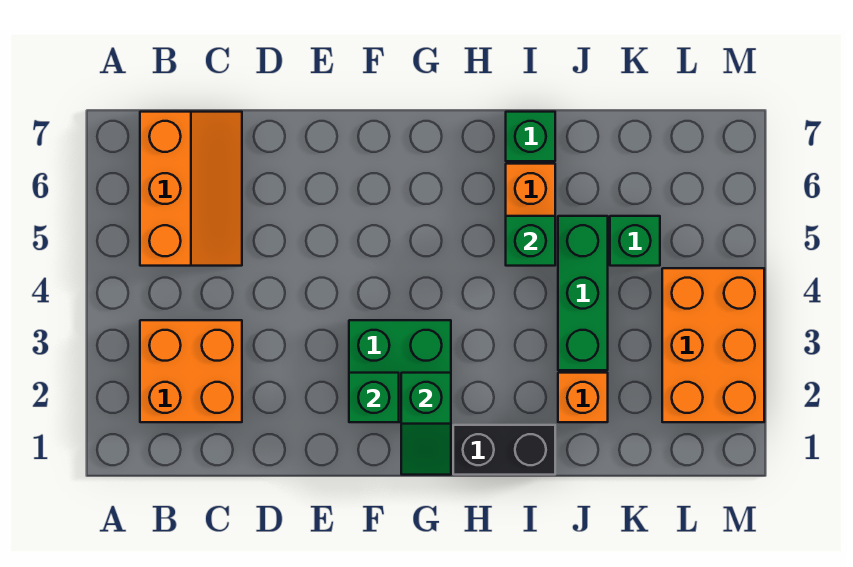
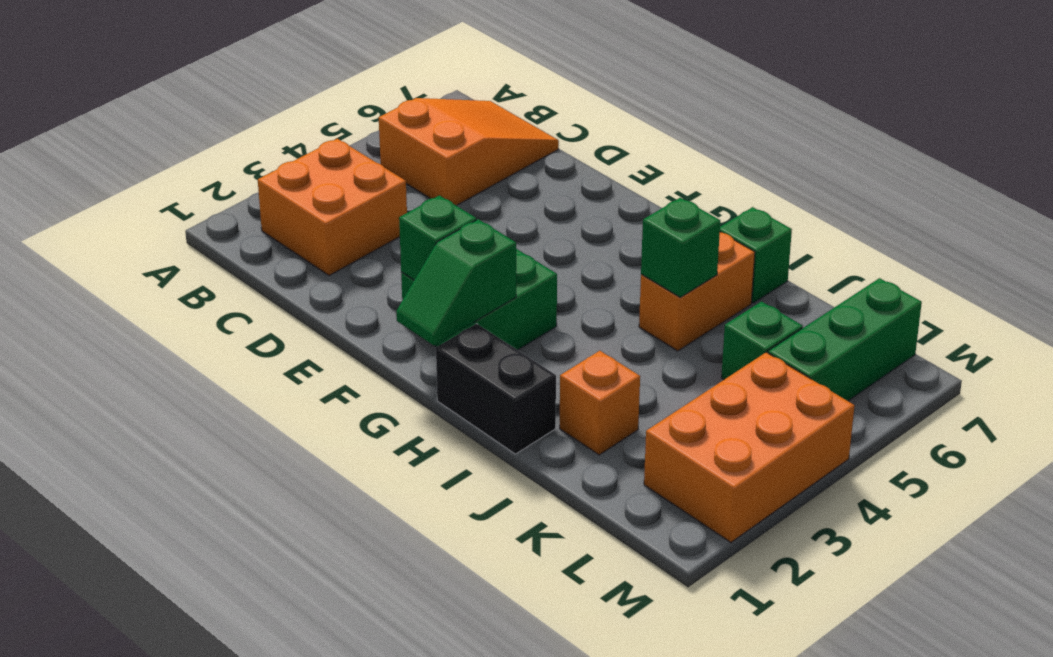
orange 2x3 slope [140,112,242,266] -> orange 2x3 slope turned to [379,98,559,206]
green 1x3 brick [558,216,608,370] -> green 1x3 brick moved to [768,278,922,401]

